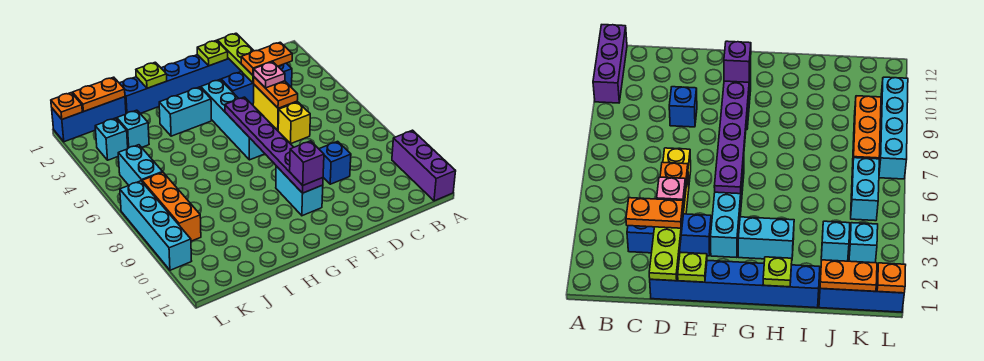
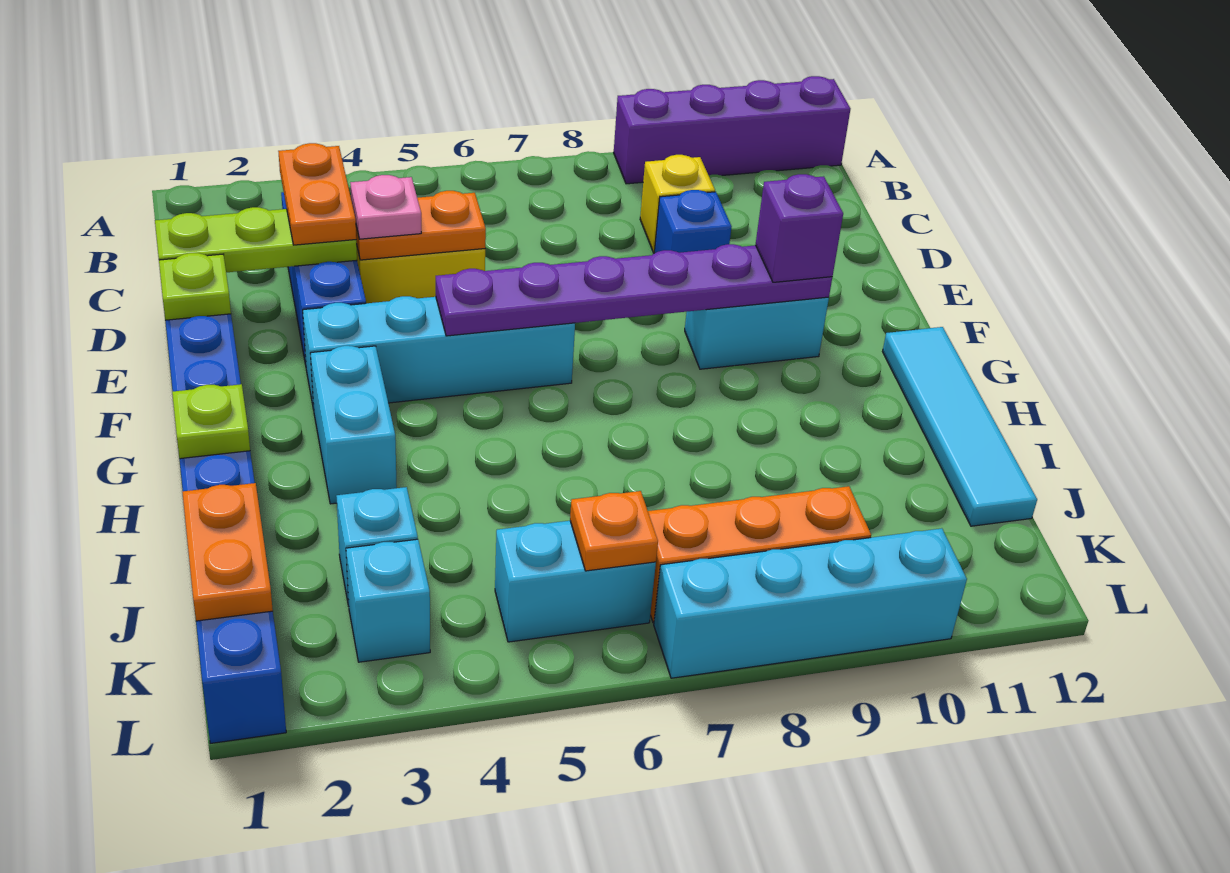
purple 1x3 brick [392,130,456,201] -> purple 1x4 brick [614,76,850,184]
yellow 1x1 brick [278,102,310,144] -> yellow 1x1 brick moved to [640,155,715,253]
none -> cyan 1x4 tile [883,327,1037,526]
orange 1x1 plate [51,93,82,119] -> orange 1x1 plate moved to [570,491,658,571]

